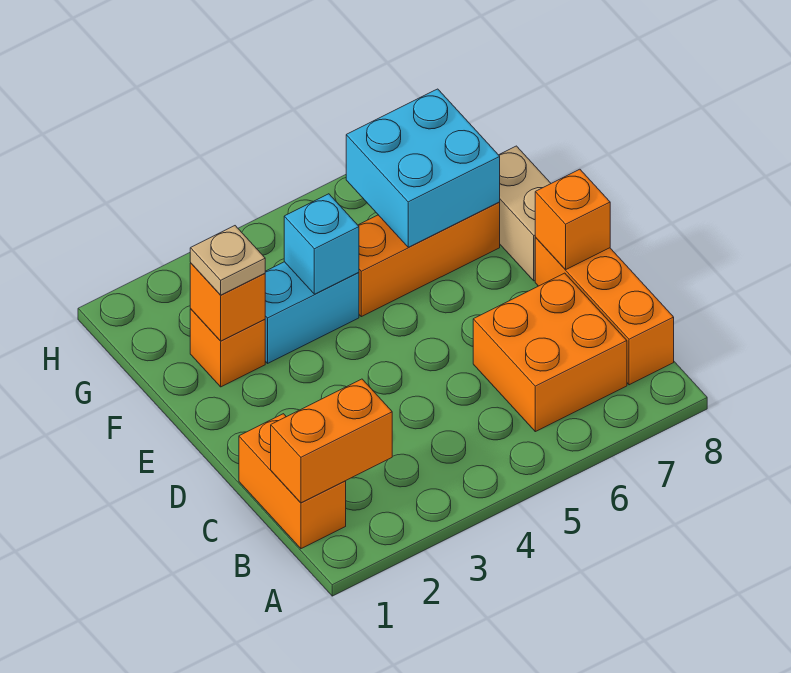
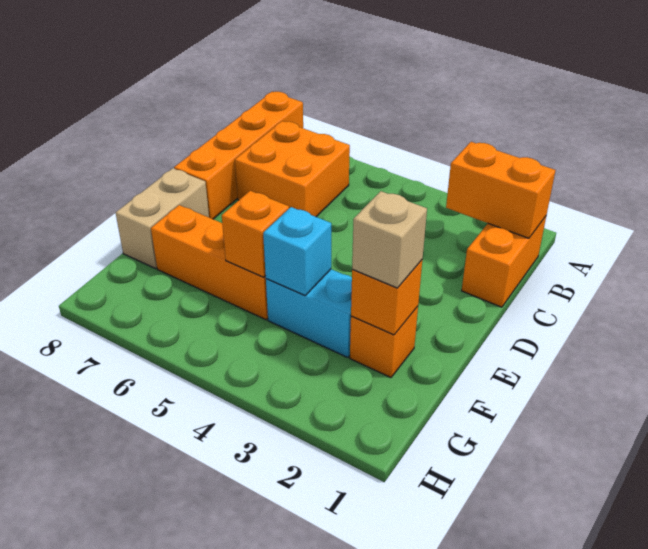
orange 1x3 brick [535,238,674,385] -> orange 1x4 brick [174,92,303,219]
orange 1x1 brick [535,169,610,269] -> orange 1x1 brick moved to [222,191,289,277]
tan 1x1 plate [190,226,265,295] -> tan 1x1 brick [352,191,427,288]
cyan 2x2 brick [346,89,500,247] -> none

